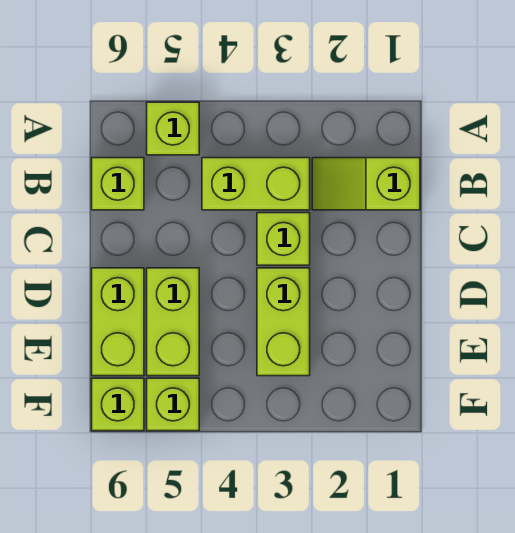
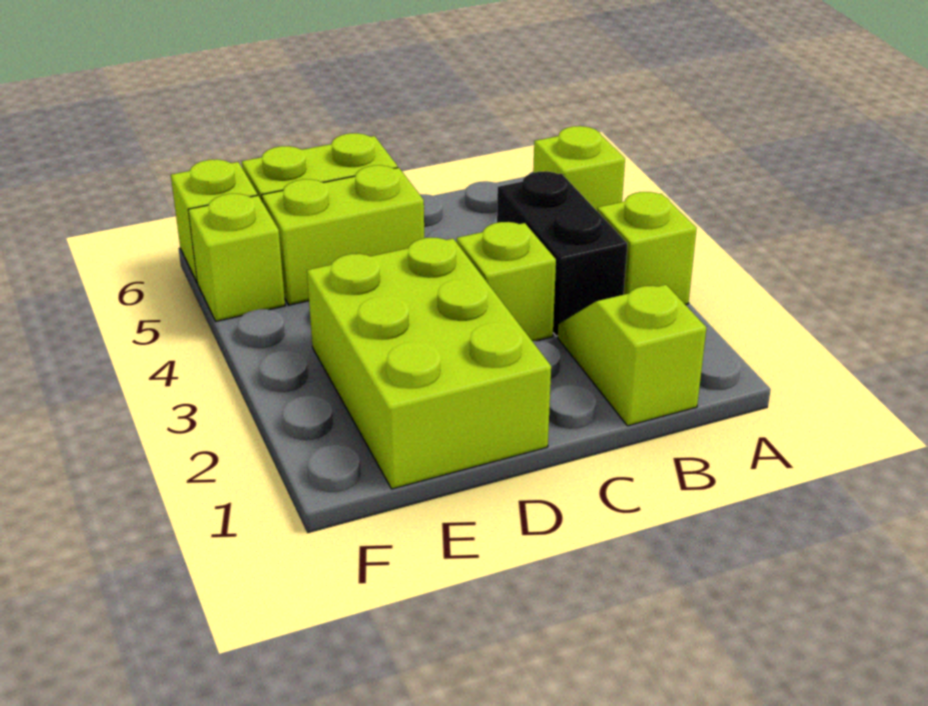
lime 1x2 brick [202,158,310,210] -> black 1x2 brick [497,171,627,336]
lime 1x1 brick [92,158,144,210] -> lime 1x1 brick moved to [597,192,697,305]
lime 1x2 brick [257,268,310,376] -> lime 2x3 brick [307,238,551,489]

